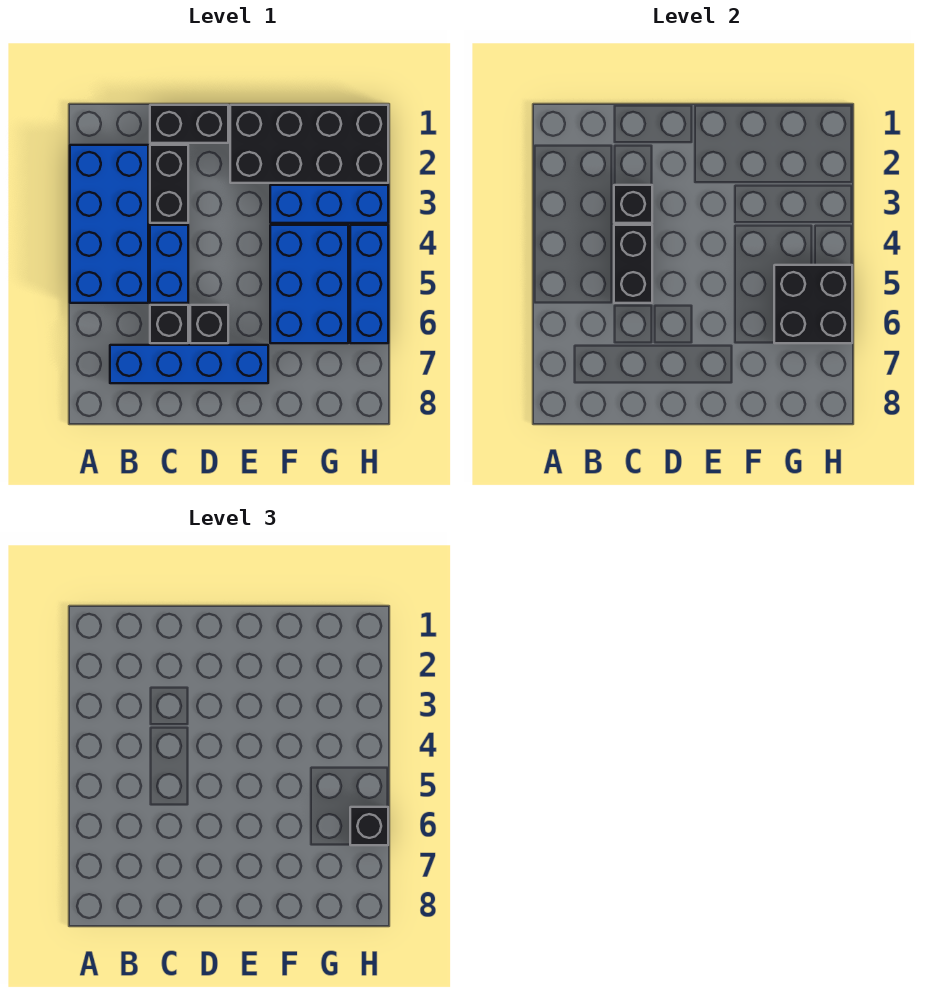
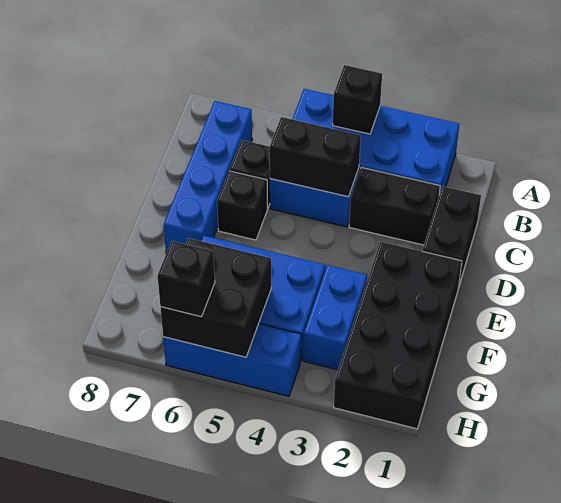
black 1x1 brick [614,185,652,223] -> black 1x1 brick moved to [333,65,382,134]
blue 1x3 brick [270,185,388,223] -> blue 1x2 brick [303,265,367,370]

